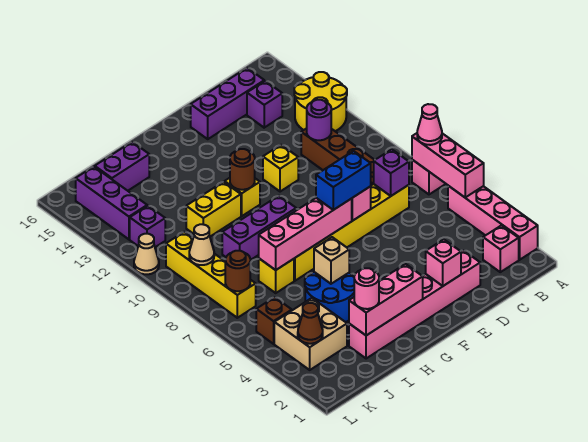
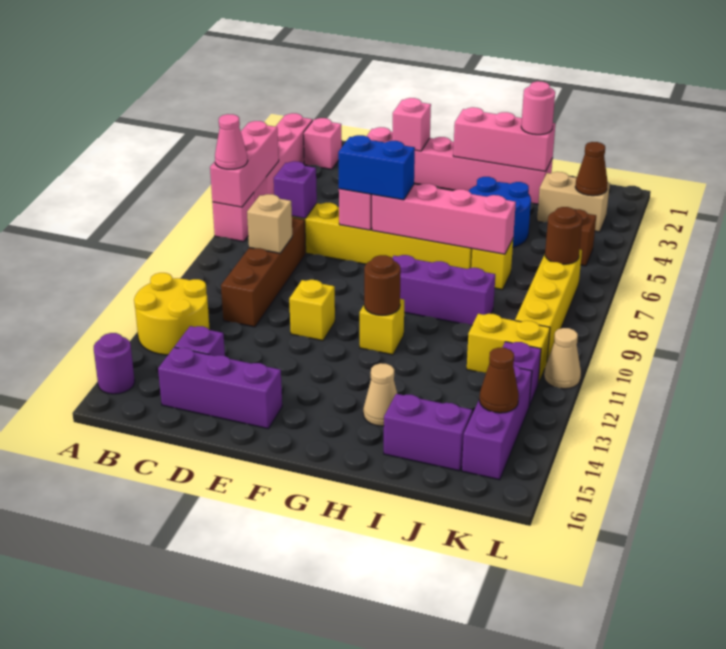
purple 1x1 round brick [307,100,331,140] -> purple 1x1 round brick moved to [94,333,135,394]
tan 1x1 brick [314,237,349,284] -> tan 1x1 brick moved to [247,194,292,253]
yellow 1x2 brick [186,182,241,237] -> yellow 1x2 brick moved to [467,314,550,384]
tan 2x2 brick [274,298,347,370] -> tan 1x2 brick [537,172,610,232]
tan 1x1 cone [189,224,214,265] -> tan 1x1 cone moved to [363,363,397,426]
none -> brown 1x1 cone [479,348,519,413]

